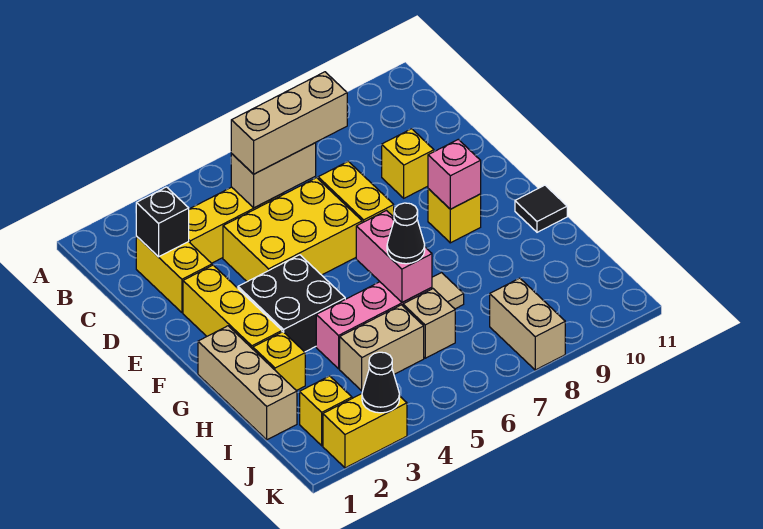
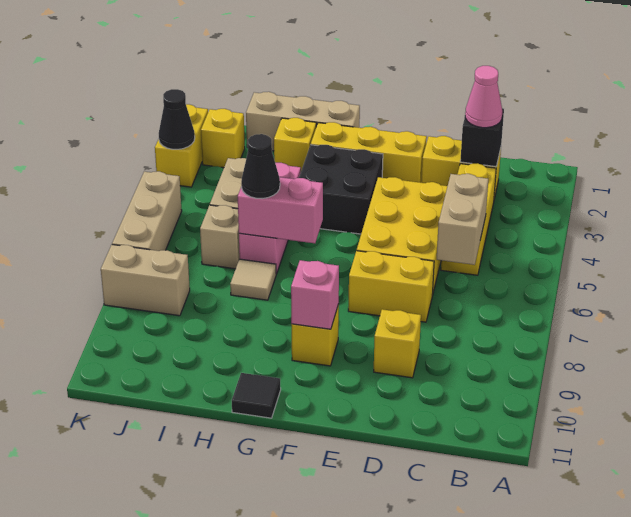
none -> pink 1x1 cone [465,66,502,128]
tan 1x3 brick [231,72,347,174] -> tan 1x3 brick moved to [112,171,182,251]

